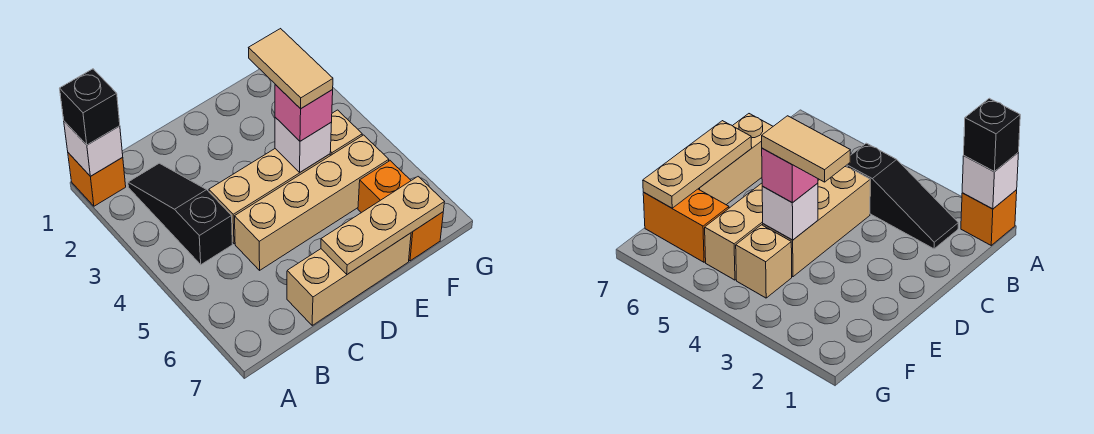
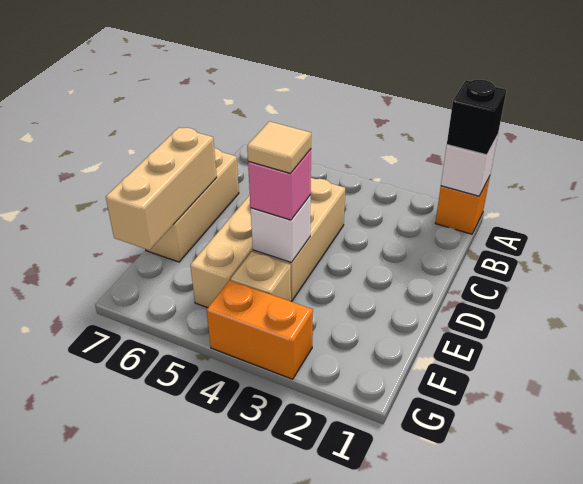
black 1x3 slope [128,163,232,265] -> none
tan 1x3 plate [321,177,444,274] -> tan 1x3 brick [106,128,217,250]
tan 1x2 tile [249,29,333,109] -> tan 1x1 tile [247,121,311,173]
orange 1x2 brick [358,161,443,261] -> orange 1x2 brick moved to [207,280,313,379]

